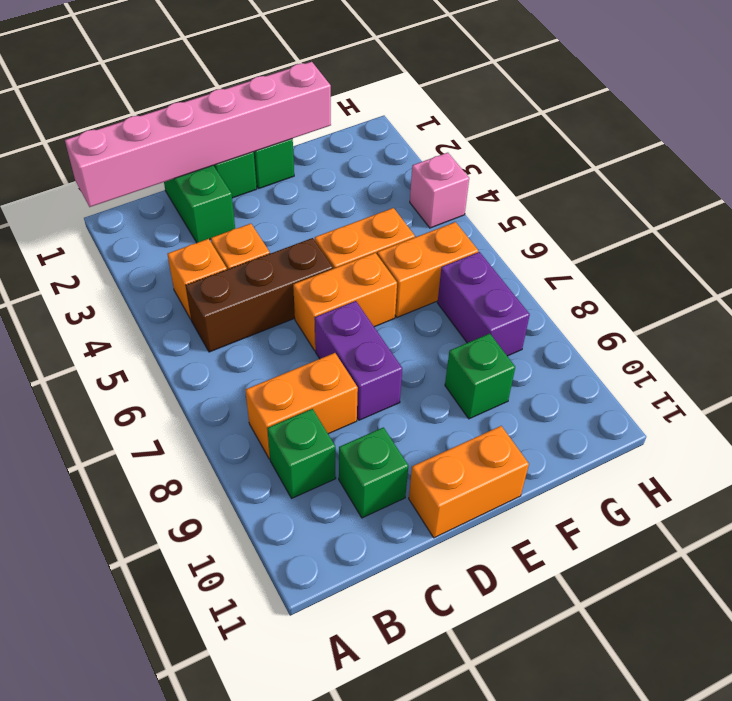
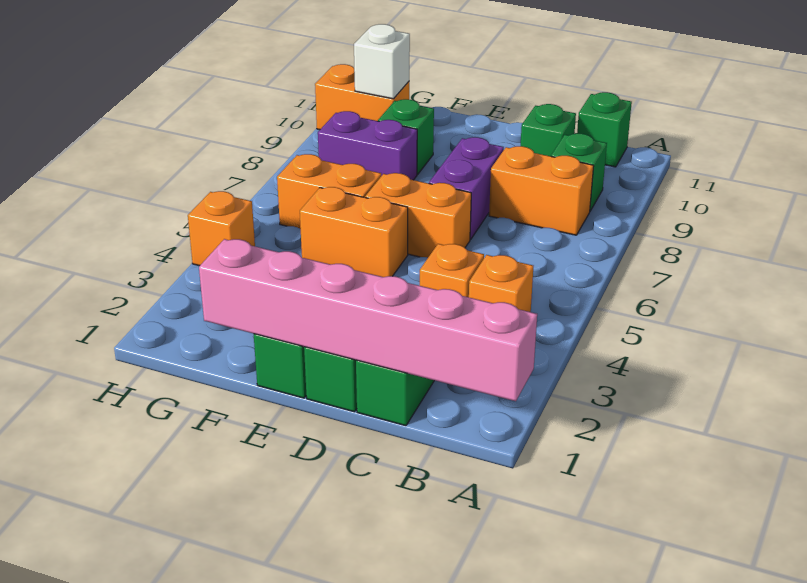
brown 1x3 brick [186,238,333,352] -> none
none -> green 1x1 brick [577,92,632,167]
orange 1x2 brick [409,426,529,538] -> orange 1x2 brick moved to [315,64,409,130]
purple 1x2 brick [438,252,530,356] -> purple 1x2 brick turned to [318,111,417,180]
none -> white 1x1 brick [354,24,410,99]
pink 1x1 brick [410,153,469,228] -> orange 1x1 brick [188,191,255,266]

